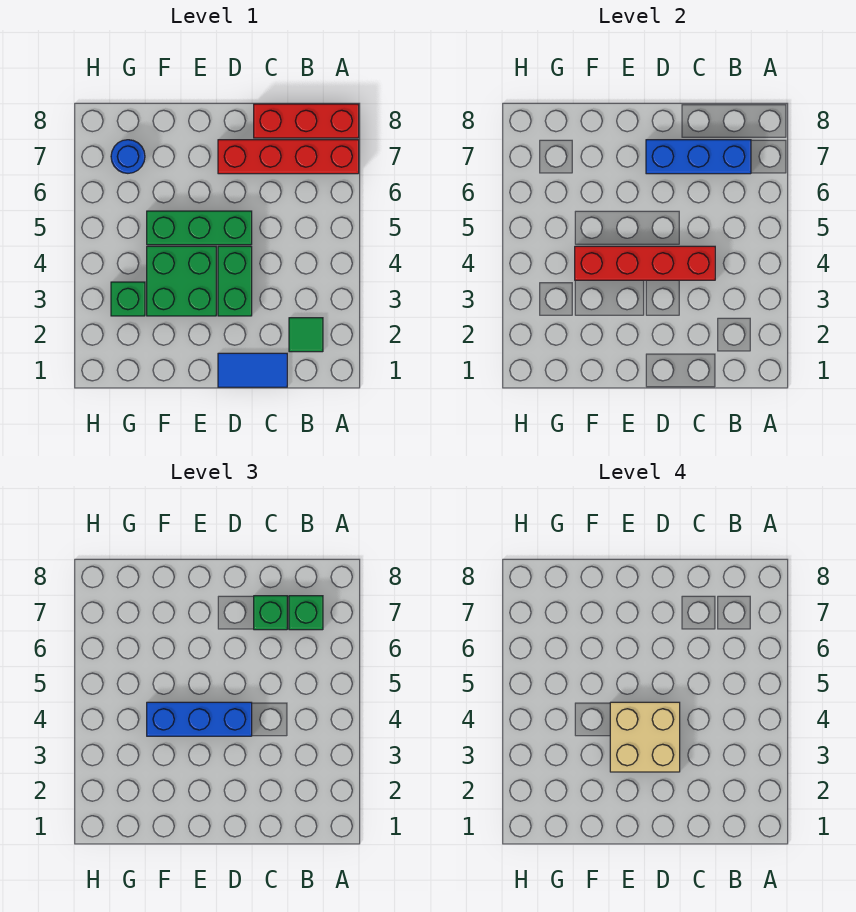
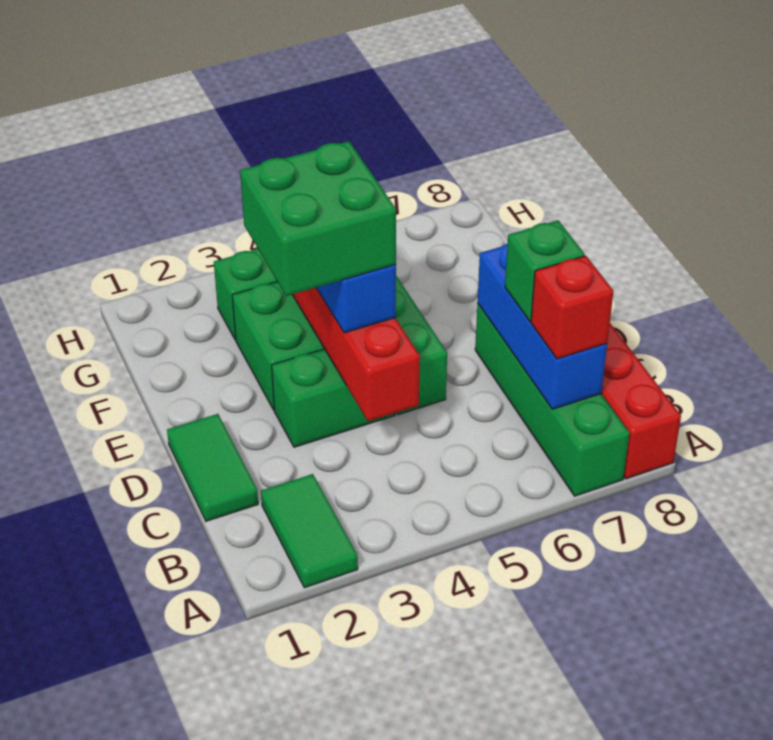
red 1x4 brick [218,140,359,174] -> green 1x4 brick [475,303,630,496]
green 1x1 tile [289,318,323,352] -> green 1x2 tile [261,474,358,588]
green 1x1 brick [289,596,323,630] -> red 1x1 brick [531,256,613,359]
blue 1x2 tile [218,353,287,387] -> green 1x2 tile [167,414,258,521]
tan 2x2 brick [610,702,680,772] -> green 2x2 brick [240,141,396,296]
blue 1x1 round brick [111,140,145,173] -> none

